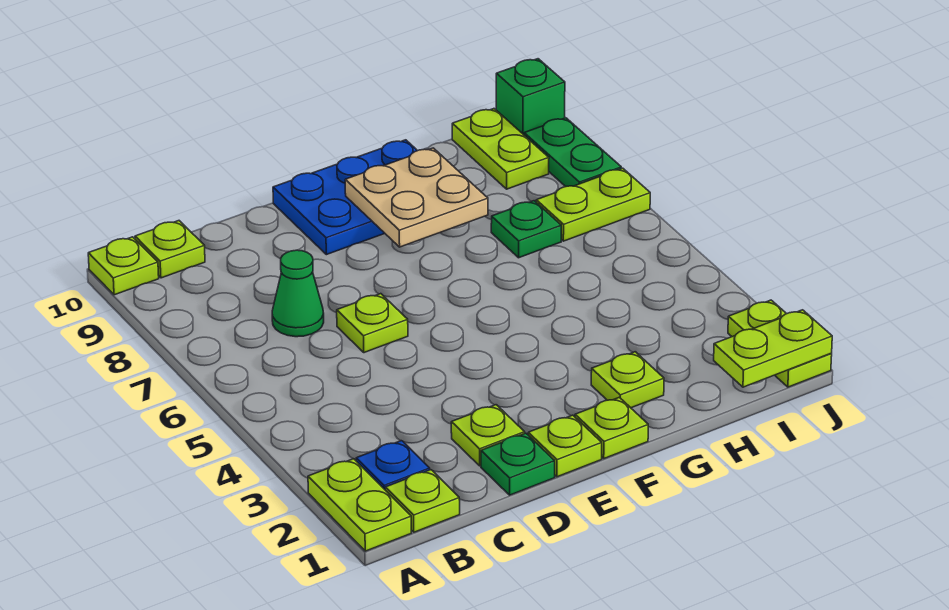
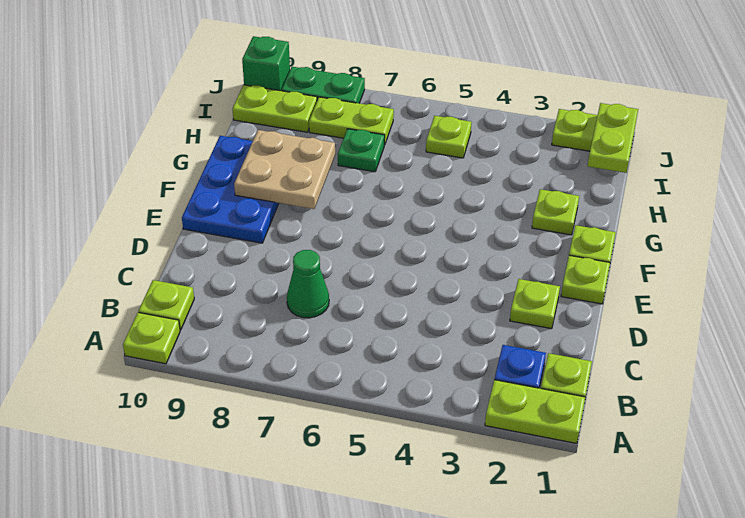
green 1x1 plate [481,433,555,495] -> none
lime 1x1 plate [337,294,408,353] -> lime 1x1 plate moved to [426,116,471,158]
lime 1x2 plate [536,168,650,241] -> lime 1x2 plate turned to [309,97,394,145]

